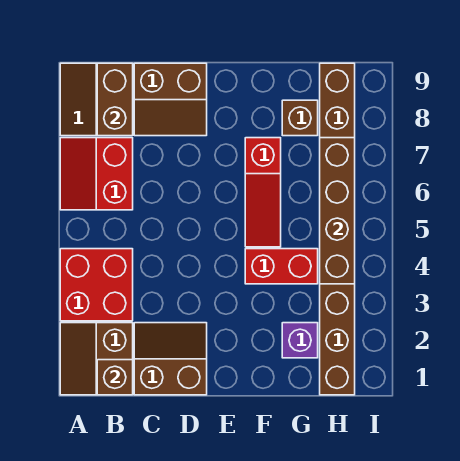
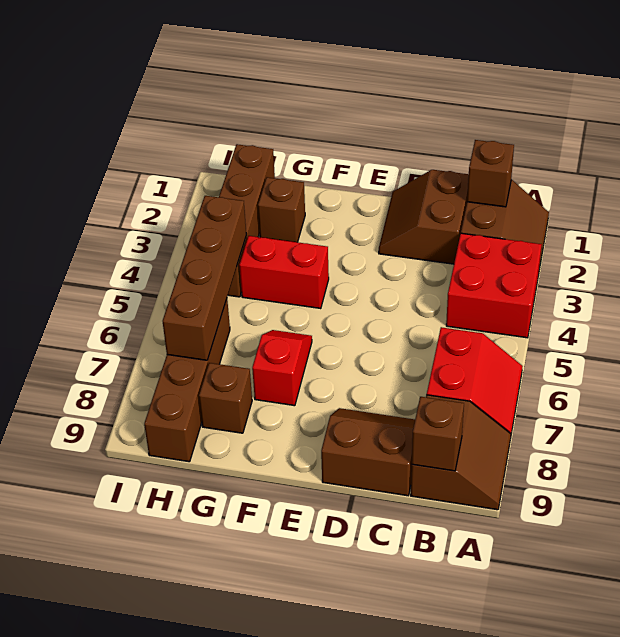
brown 1x2 brick [97,63,133,136] -> brown 1x1 brick [412,397,464,471]
brown 2x2 slope [134,323,207,395] -> brown 2x2 slope turned to [379,170,469,264]
red 1x3 slope [245,138,281,247] -> red 1x2 slope [252,330,312,406]
purple 1x1 brick [282,323,318,358] -> brown 1x1 brick [258,177,305,242]

